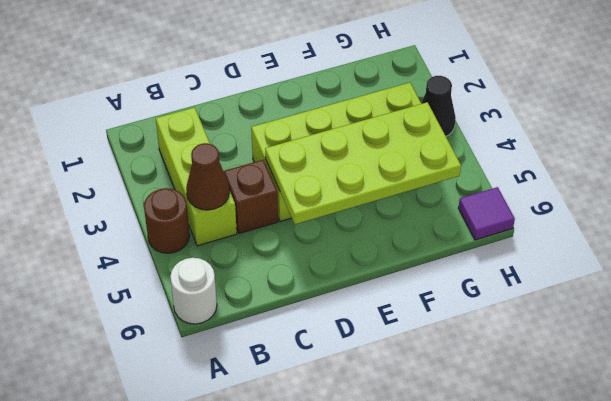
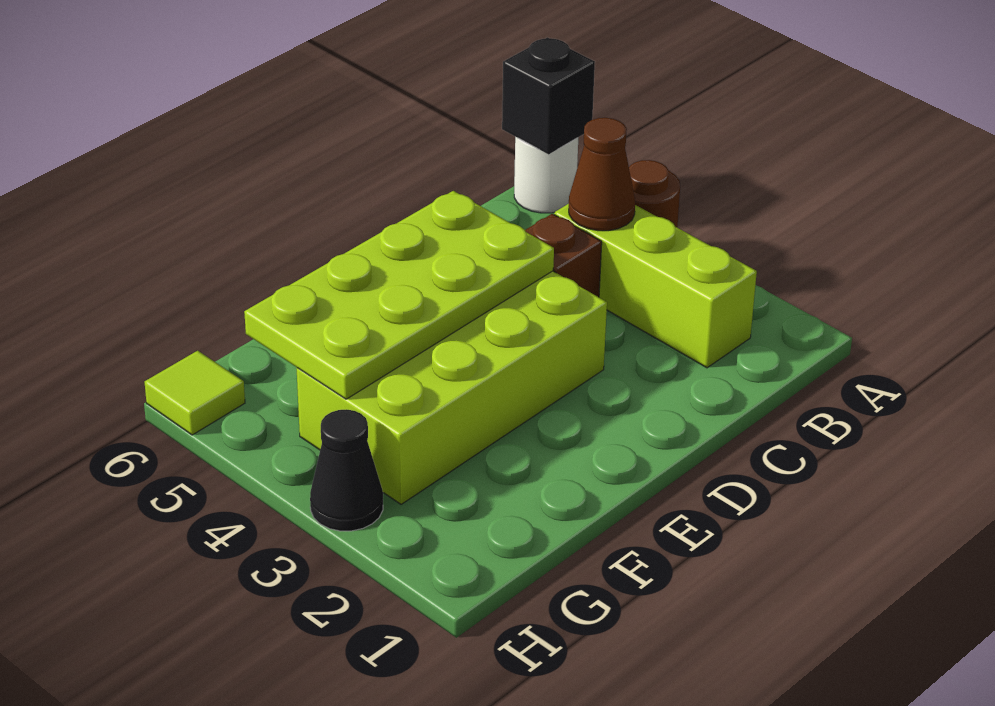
none -> black 1x1 brick [502,37,595,154]
purple 1x1 tile [458,187,515,240] -> lime 1x1 tile [145,351,245,435]

